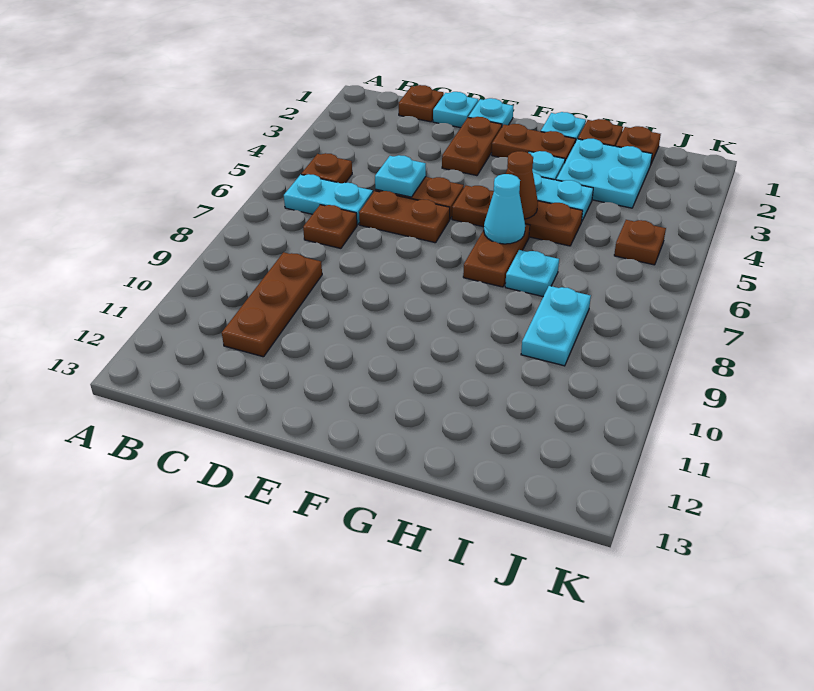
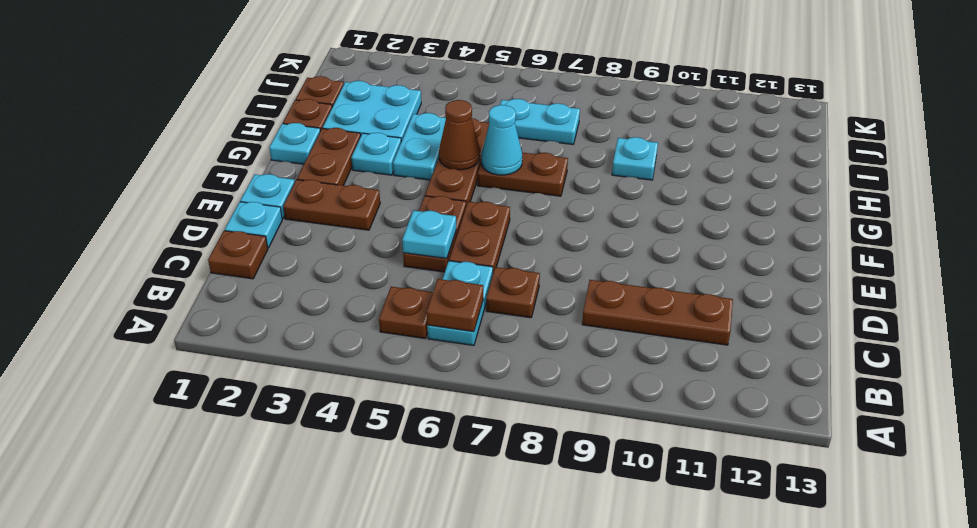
cyan 1x1 plate [505,250,559,297] -> cyan 1x1 plate moved to [612,137,658,180]
cyan 1x2 plate [521,286,591,366] -> cyan 1x2 plate moved to [500,99,580,144]
brown 1x1 plate [614,220,666,265] -> brown 1x1 plate moved to [427,279,483,332]

